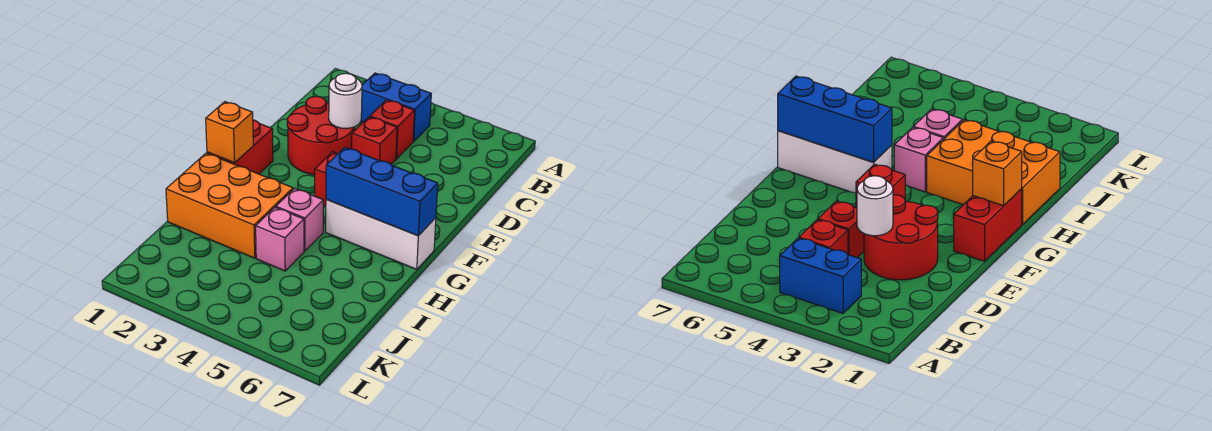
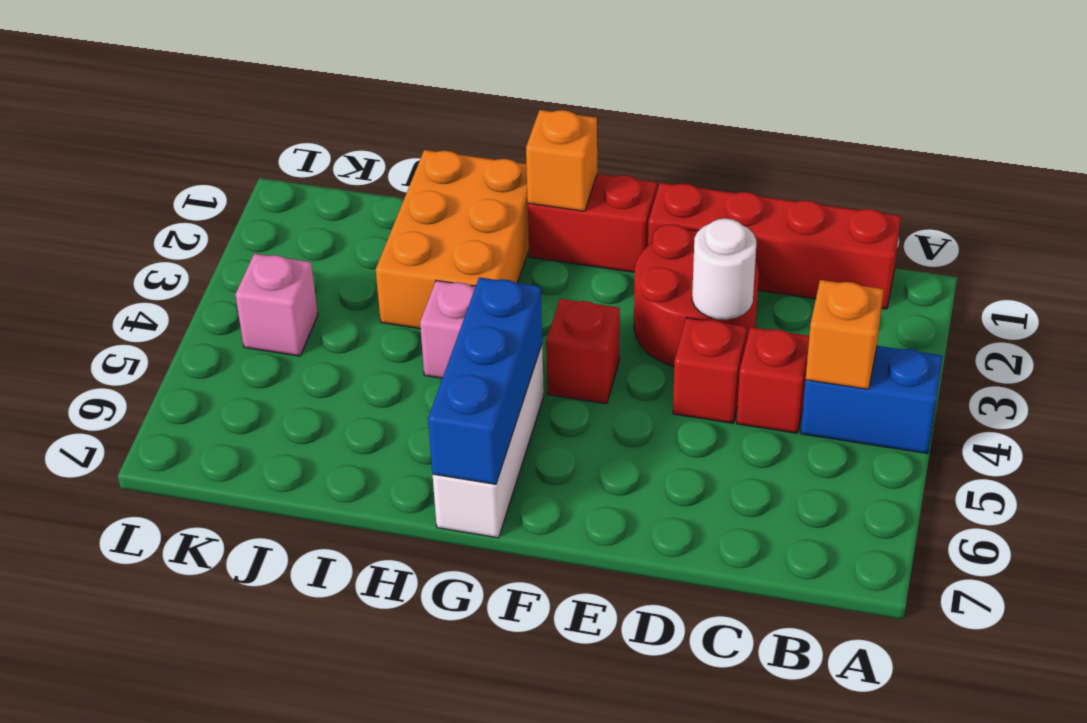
none -> red 1x4 brick [648,183,901,309]
blue 1x2 brick [361,73,431,142] -> blue 1x2 brick turned to [801,346,943,454]
none -> orange 1x1 brick [806,280,884,389]
pink 1x1 brick [256,207,304,271] -> pink 1x1 brick moved to [235,254,318,356]

